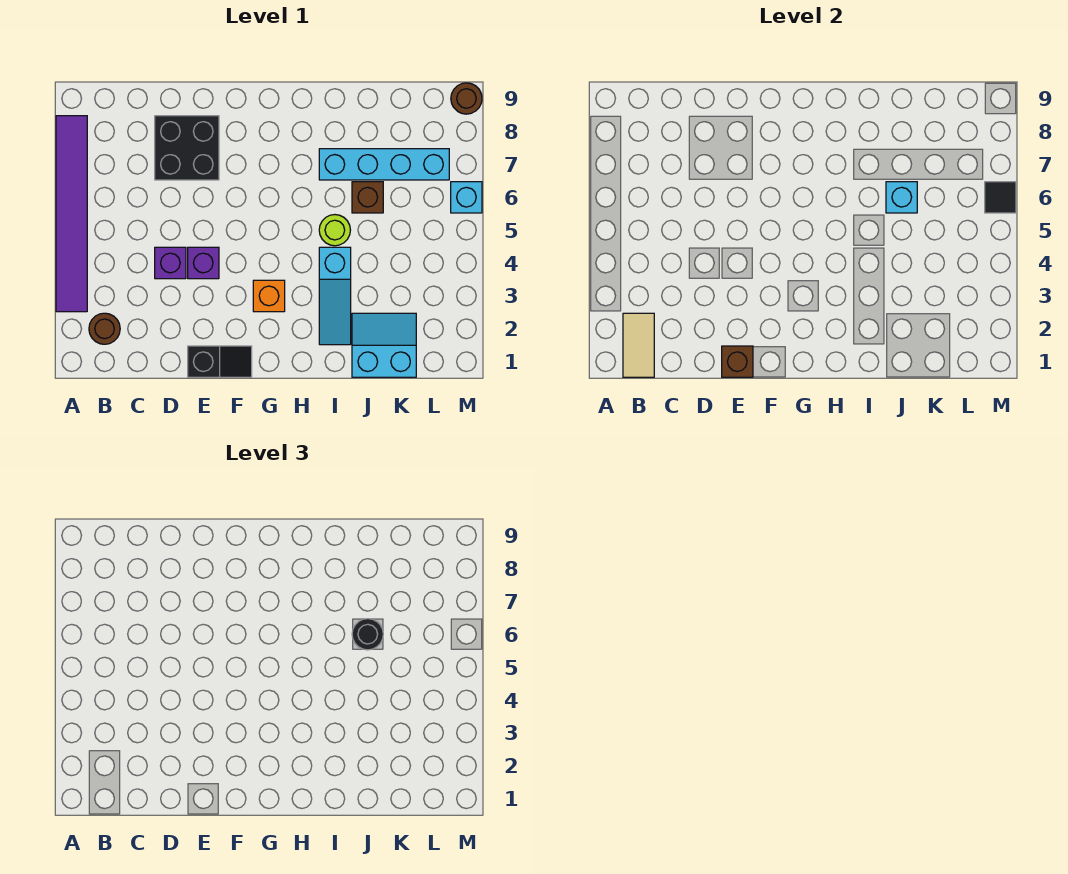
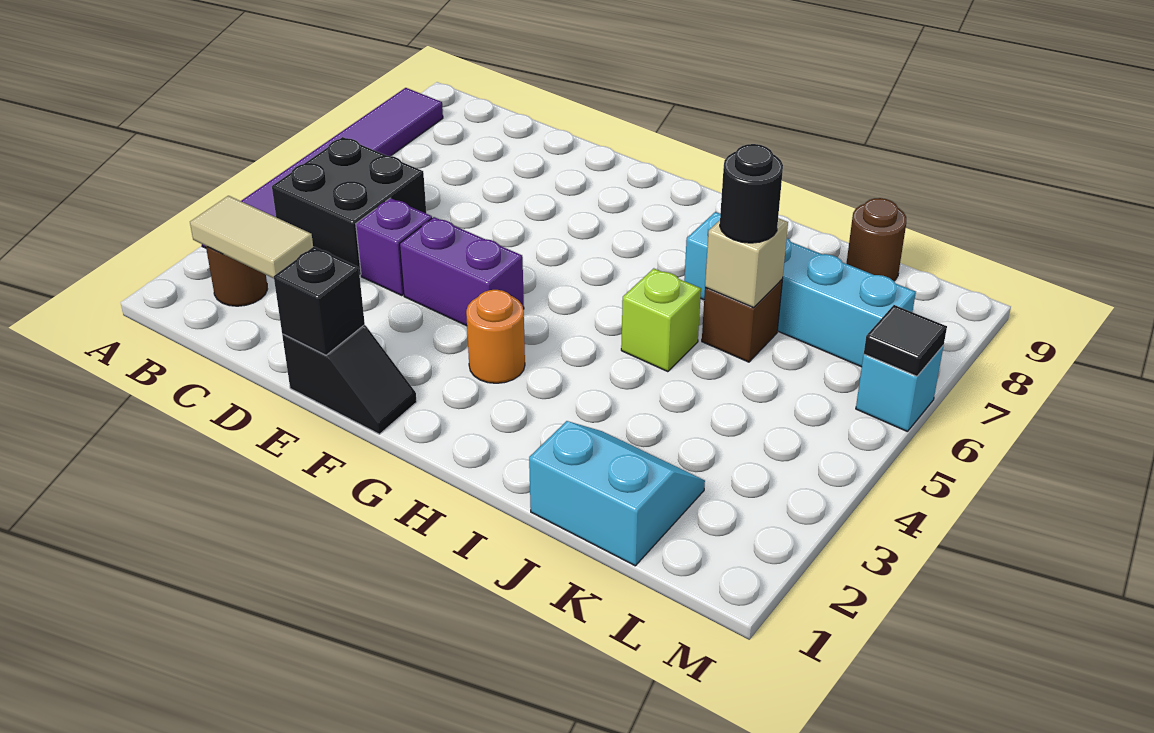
tan 1x2 tile [623,313,654,377] -> tan 1x2 tile turned to [190,196,313,278]
black 2x2 brick [155,116,219,180] -> black 2x2 brick moved to [272,137,426,275]
brown 1x1 brick [722,346,753,377] -> black 1x1 brick [274,247,365,355]
purple 1x1 brick [188,247,219,279] -> purple 1x2 brick [400,217,524,326]
orange 1x1 brick [253,280,285,312] -> orange 1x1 round brick [466,290,525,383]
cyan 1x3 slope [319,247,351,345] -> none
lime 1x1 round brick [319,215,350,246] -> lime 1x1 brick [621,268,701,372]
cyan 1x1 brick [886,182,917,213] -> tan 1x1 brick [705,218,788,308]
brown 1x1 round brick [451,83,482,114] -> brown 1x1 round brick moved to [846,198,906,281]

